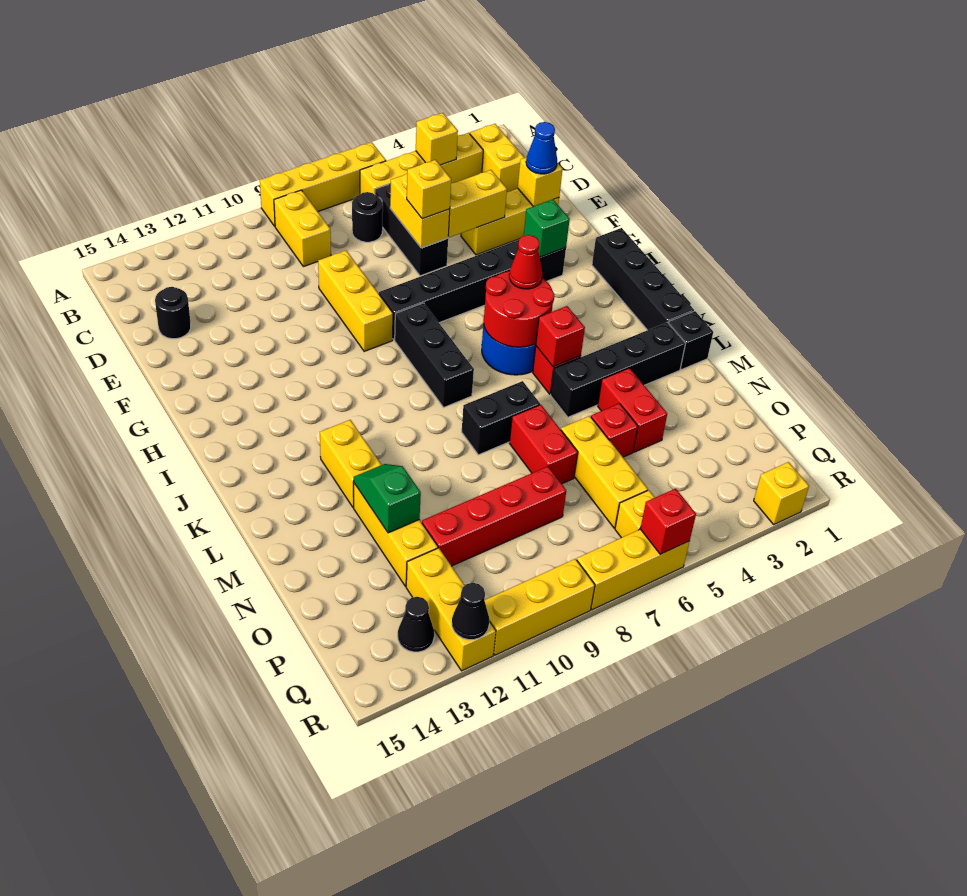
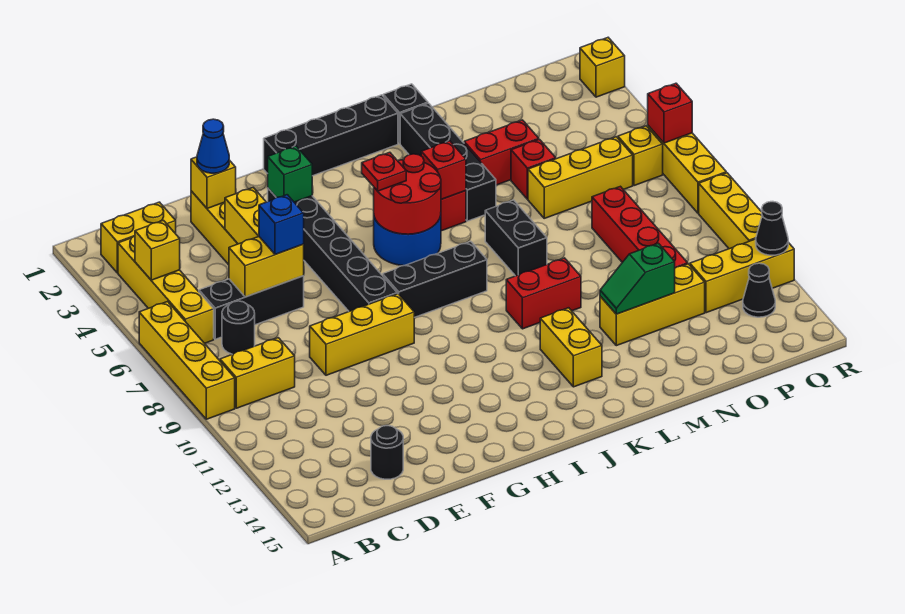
yellow 1x1 brick [407,160,451,219] -> blue 1x1 brick [259,195,304,255]
red 1x1 cone [509,235,542,289] -> red 1x1 plate [362,152,406,191]
yellow 1x2 brick [320,420,381,507] -> yellow 1x2 brick turned to [540,308,602,387]
red 1x2 brick [509,405,578,484] -> red 1x2 brick moved to [506,258,581,329]

